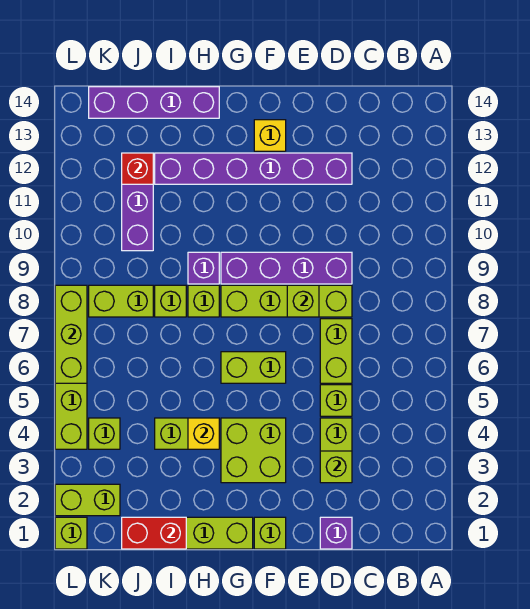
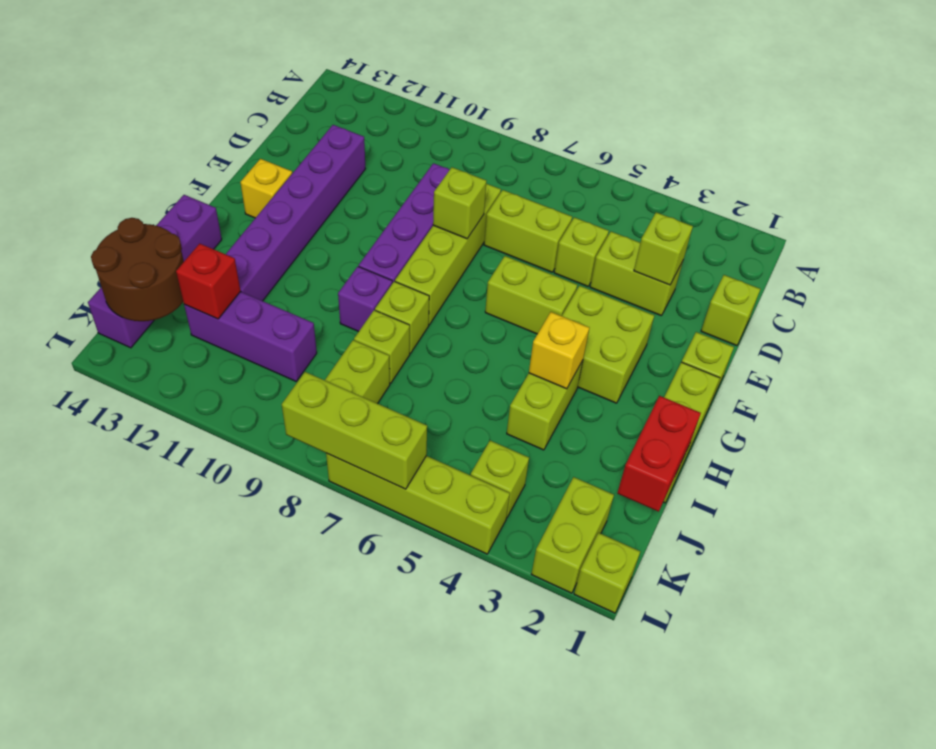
purple 1x1 brick [320,517,352,549] -> lime 1x1 brick [701,275,760,346]
lime 1x2 brick [221,352,286,383] -> lime 1x2 brick turned to [485,256,577,334]
none -> brown 2x2 round brick [91,218,184,321]

